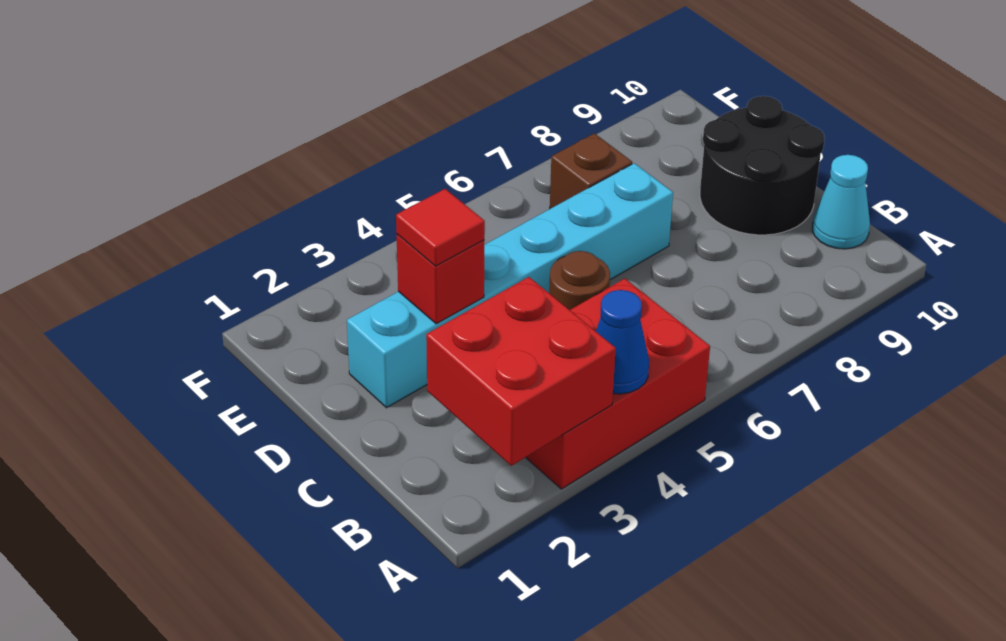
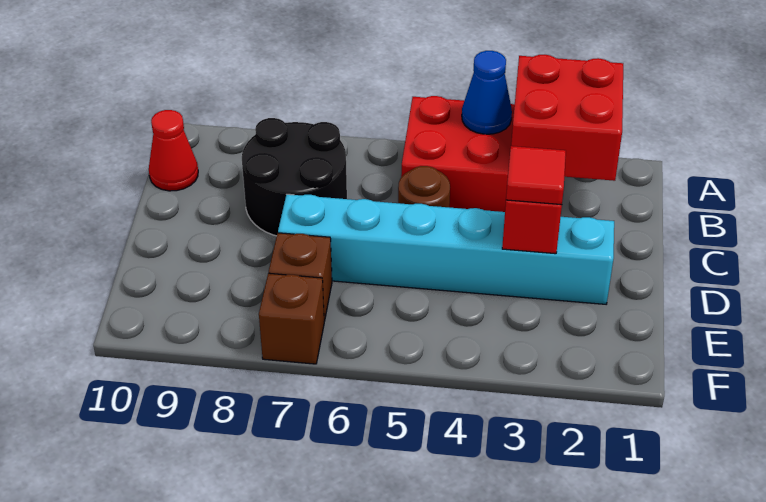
cyan 1x1 cone [812,155,870,249] -> red 1x1 cone [149,110,198,191]
black 2x2 round brick [700,96,825,235] -> black 2x2 round brick moved to [242,118,347,236]
none -> brown 1x1 brick [259,273,324,364]

